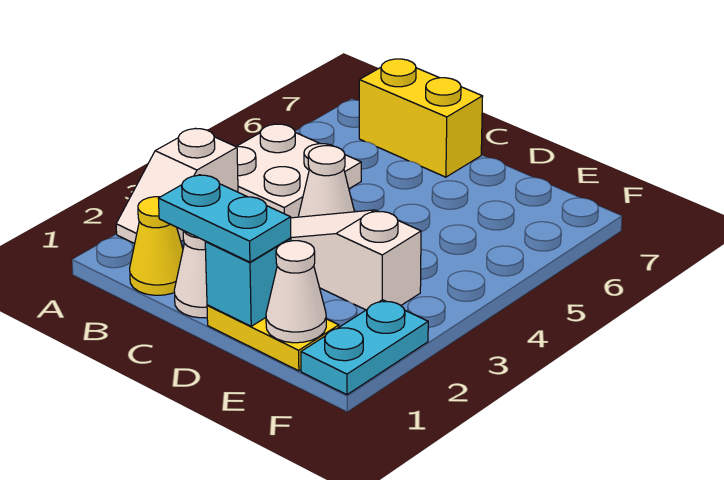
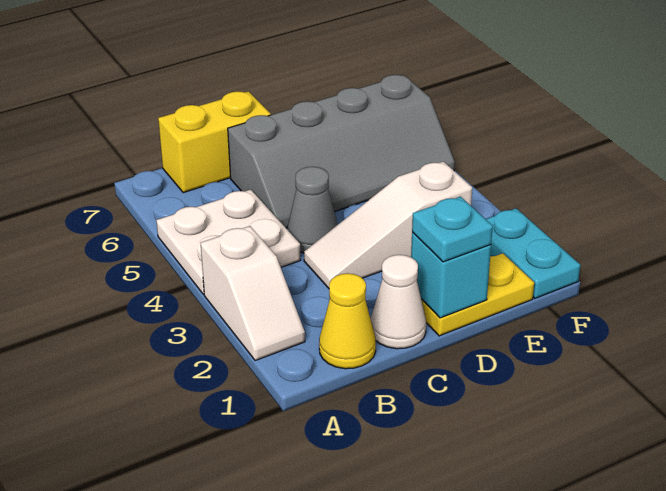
cyan 1x2 plate [158,175,291,262] -> cyan 1x1 plate [412,197,493,262]
white 1x1 cone [299,146,354,217] -> grey 1x1 cone [287,167,338,253]
none -> grey 2x4 slope [228,75,455,228]
white 1x1 cone [266,241,326,343] -> none

